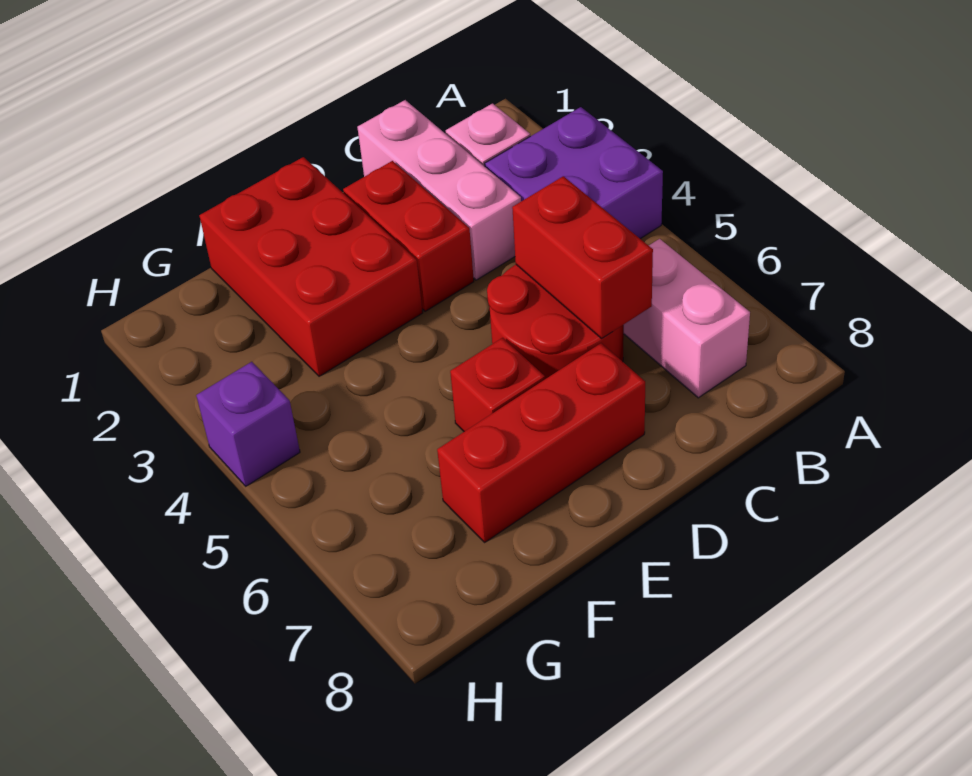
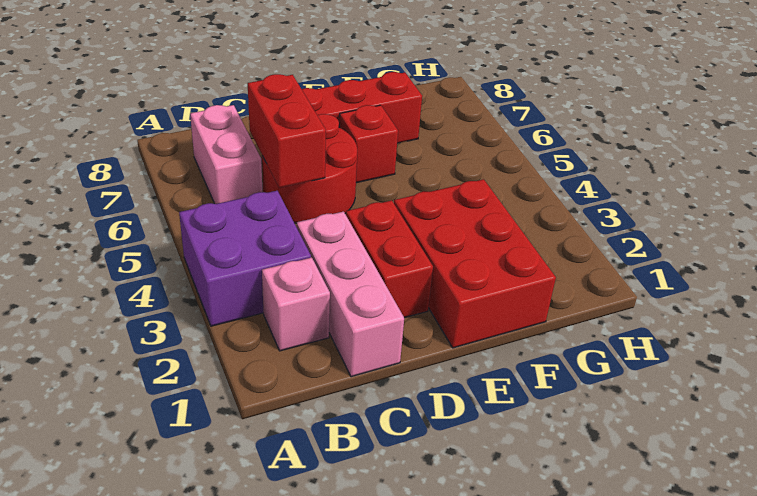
purple 1x1 brick [196,362,300,486] -> none

